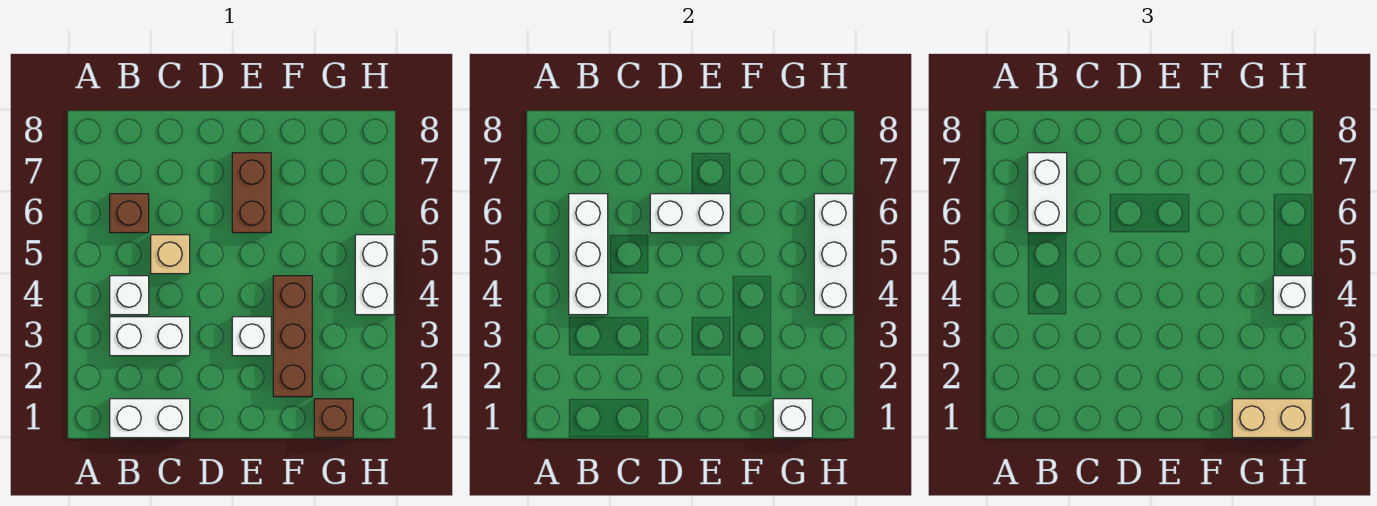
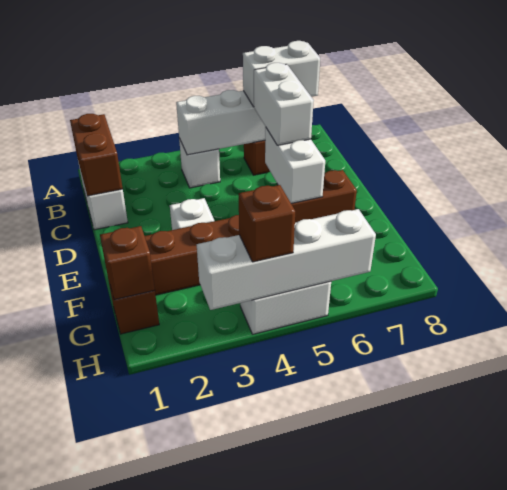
none -> brown 1x2 brick [70,114,123,196]
white 1x2 brick [110,317,190,356] -> white 1x2 brick moved to [254,63,314,145]
tan 1x1 brick [151,235,190,274] -> none
white 1x1 brick [773,399,812,438] -> brown 1x1 brick [100,226,155,300]
tan 1x2 brick [1232,399,1312,438] -> none
white 1x3 brick [814,194,853,315] -> white 1x4 brick [197,209,376,310]
white 1x1 brick [1273,276,1312,315] -> brown 1x1 brick [239,185,295,262]

